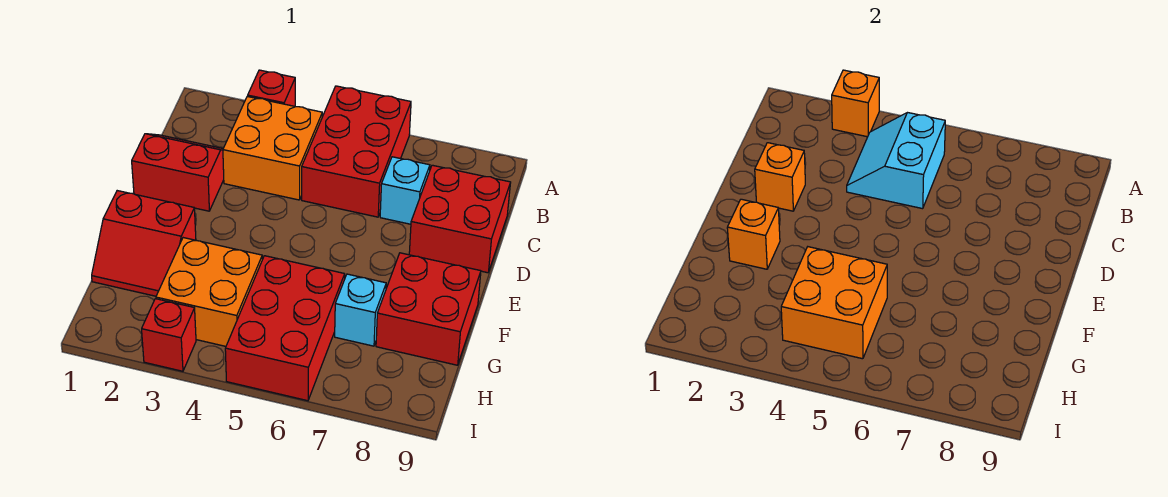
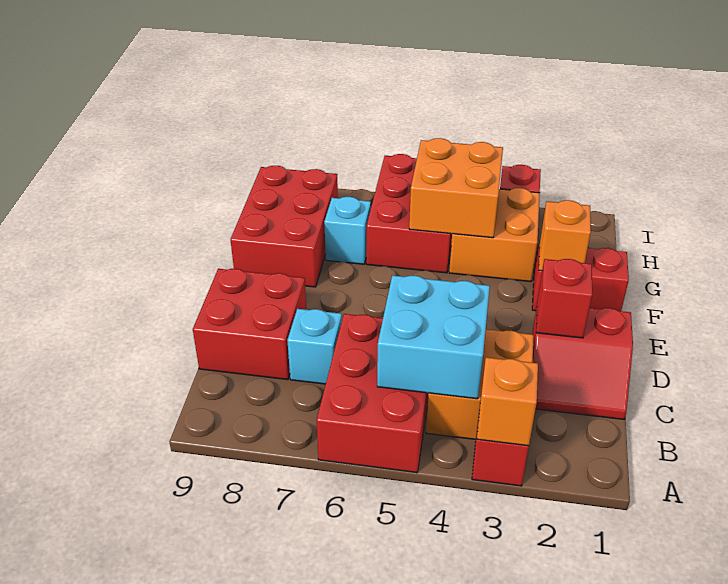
cyan 2x2 slope [847,113,945,209] -> cyan 2x2 brick [377,275,490,399]
orange 1x1 brick [755,143,805,211] -> red 1x1 brick [536,259,592,338]
red 2x2 brick [376,253,481,365] -> red 2x3 brick [230,166,338,287]

